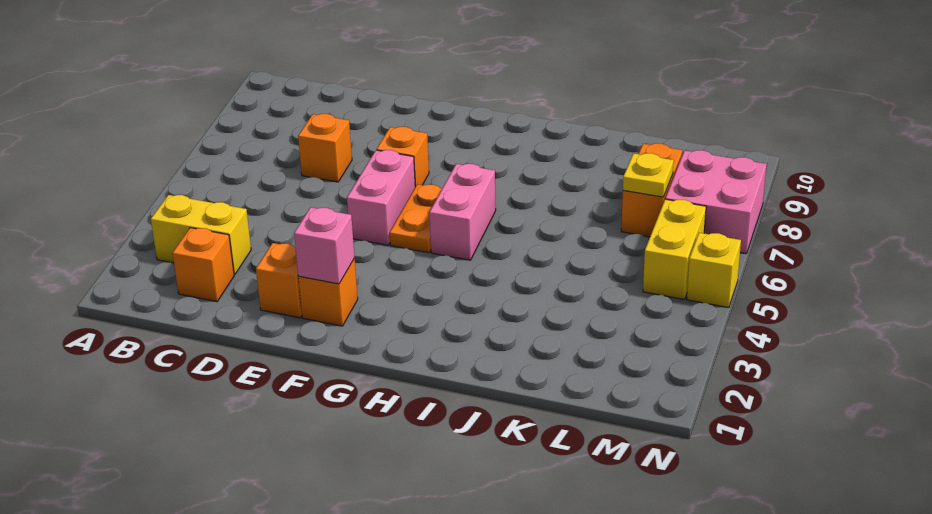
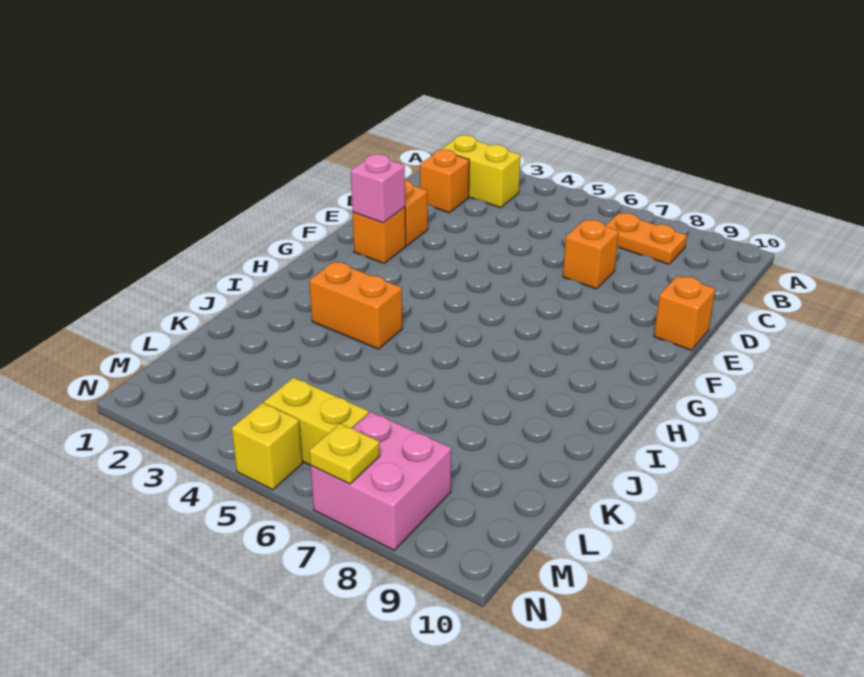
yellow 1x2 brick [151,195,251,275] -> yellow 1x2 brick turned to [441,135,521,208]
pink 1x2 brick [347,150,415,245] -> none
orange 1x1 brick [377,127,429,187] -> orange 1x1 brick moved to [654,276,715,350]
orange 1x2 plate [390,184,442,253] -> orange 1x2 plate moved to [605,213,687,264]
pink 1x2 brick [429,164,496,260] -> none
orange 1x2 brick [621,143,682,237] -> orange 1x2 brick moved to [309,262,402,349]
yellow 1x1 plate [623,153,674,197] -> yellow 1x1 plate moved to [309,423,380,484]

